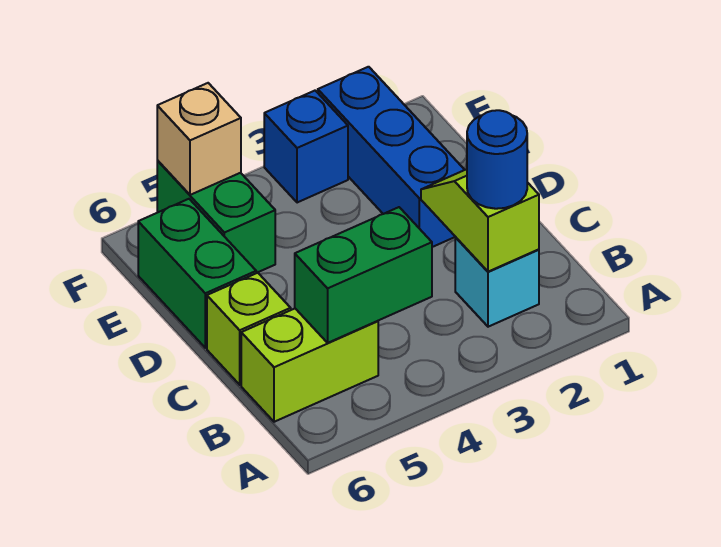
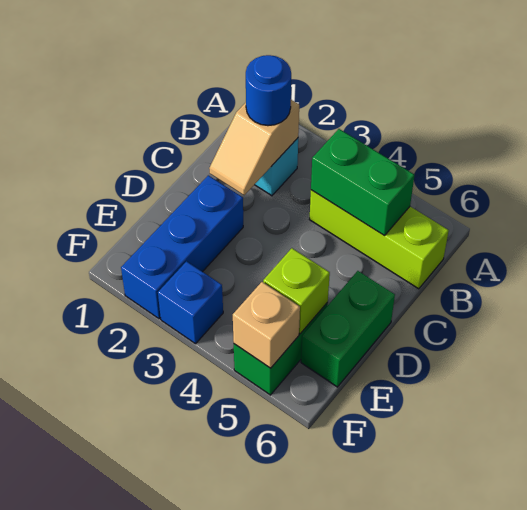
lime 1x2 slope [421,169,539,272] -> tan 1x2 slope [209,100,299,195]
lime 1x2 brick [241,309,378,422] -> lime 1x3 brick [310,190,449,289]
lime 1x1 brick [207,273,291,385] -> lime 1x1 brick moved to [263,248,330,334]

